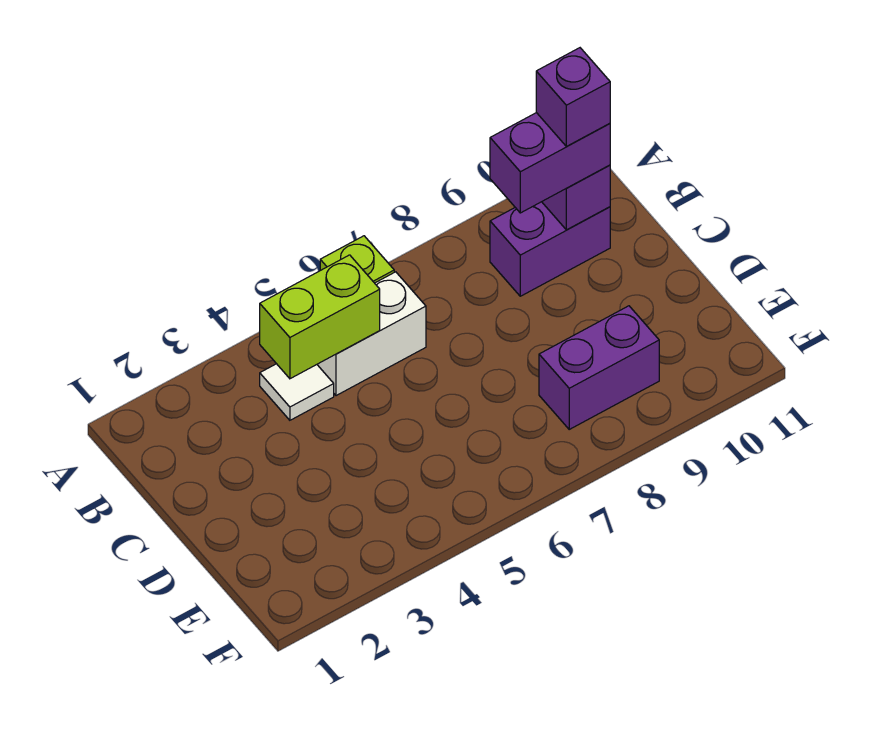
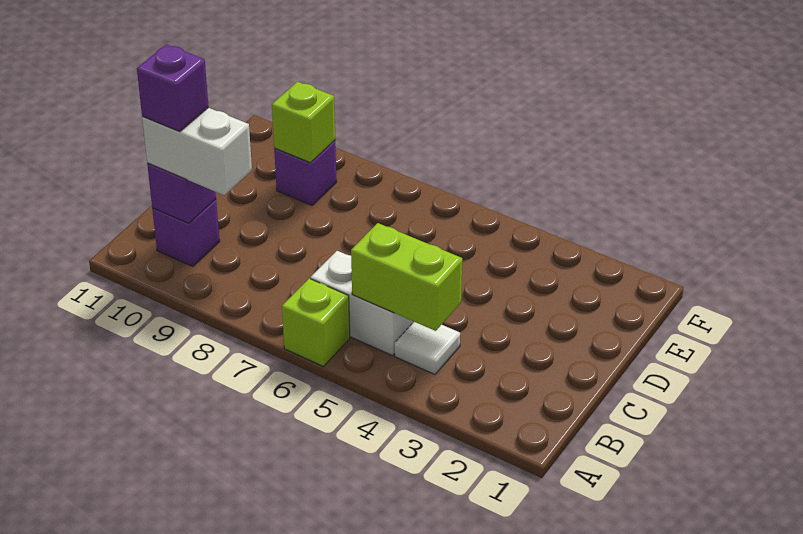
purple 1x2 brick [490,202,610,296] -> purple 1x1 brick [152,199,220,267]
purple 1x2 brick [490,113,610,213] -> white 1x2 brick [142,108,252,195]
purple 1x2 brick [539,306,659,429] -> purple 1x1 brick [274,140,337,205]
none -> lime 1x1 brick [272,82,335,163]

